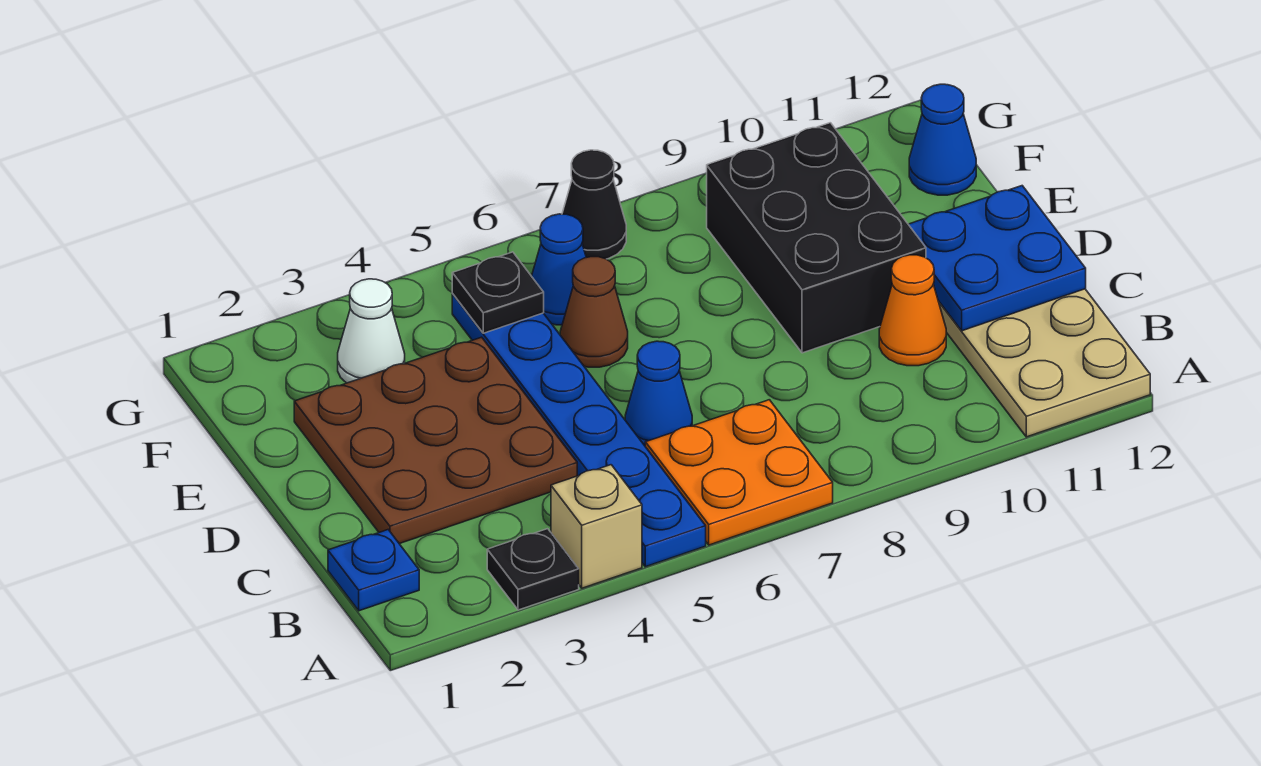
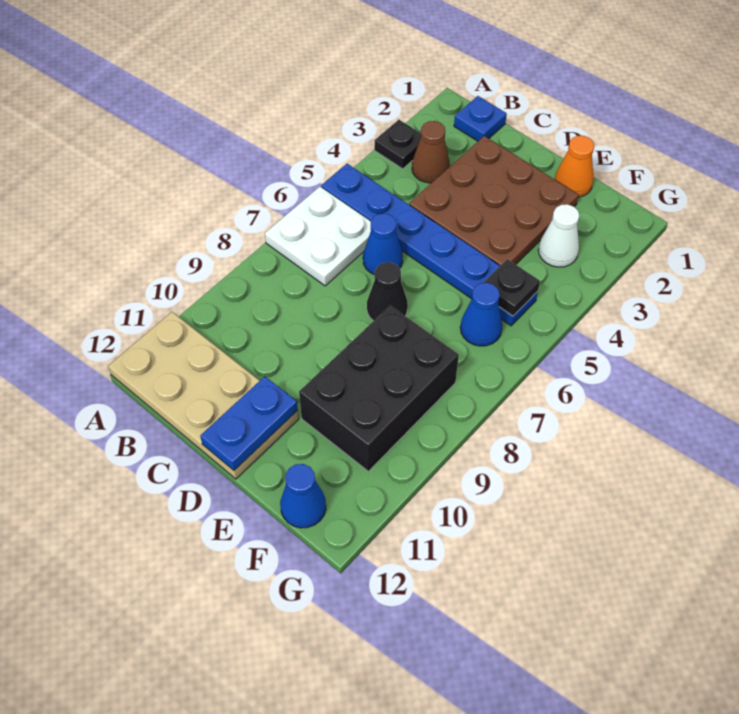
tan 1x1 brick [551,465,642,588] -> none
orange 2x2 plate [645,400,833,545] -> white 2x2 plate [265,187,371,286]
orange 1x1 cone [879,255,946,366] -> orange 1x1 cone moved to [555,136,594,197]
blue 2x2 plate [908,186,1086,331] -> blue 1x2 plate [200,376,298,470]
black 2x3 brick [707,123,926,353] -> black 2x3 brick turned to [299,306,459,471]
brown 1x1 cone [560,257,628,367] -> brown 1x1 cone moved to [412,121,450,183]
black 1x1 cone [562,150,626,259] -> black 1x1 cone moved to [367,262,408,321]

